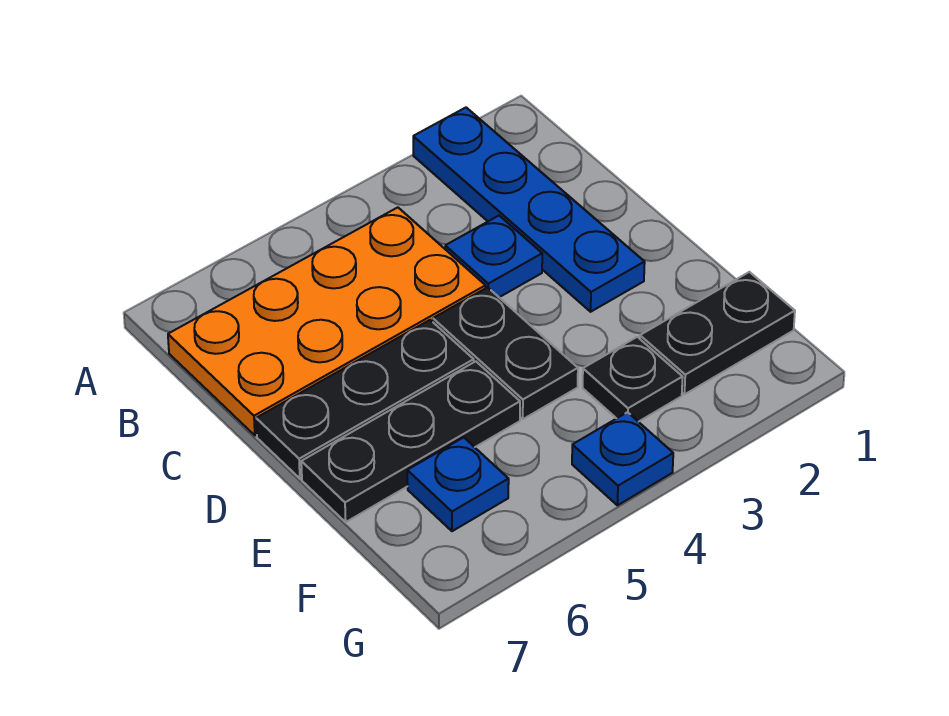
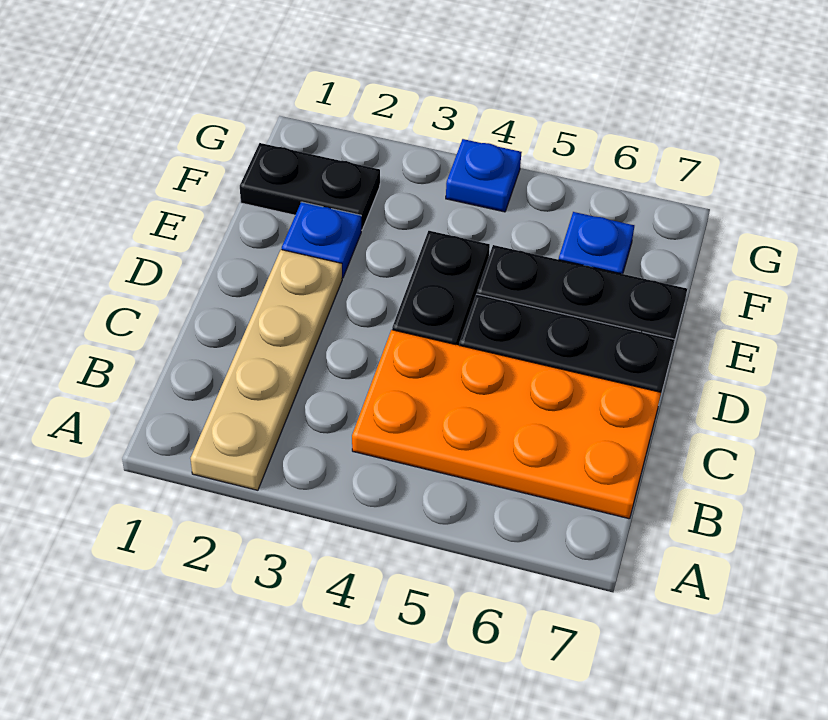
blue 1x4 plate [413,108,645,312] -> tan 1x4 plate [190,250,342,490]
blue 1x1 plate [445,216,542,297] -> blue 1x1 plate moved to [282,202,361,278]
black 1x1 plate [583,337,683,422] -> none

